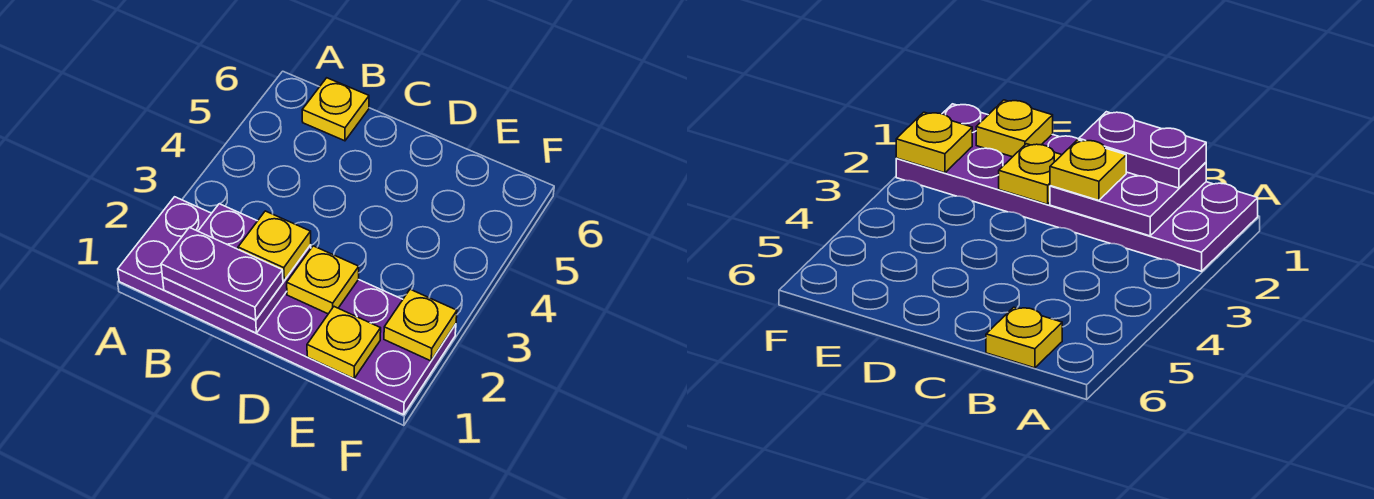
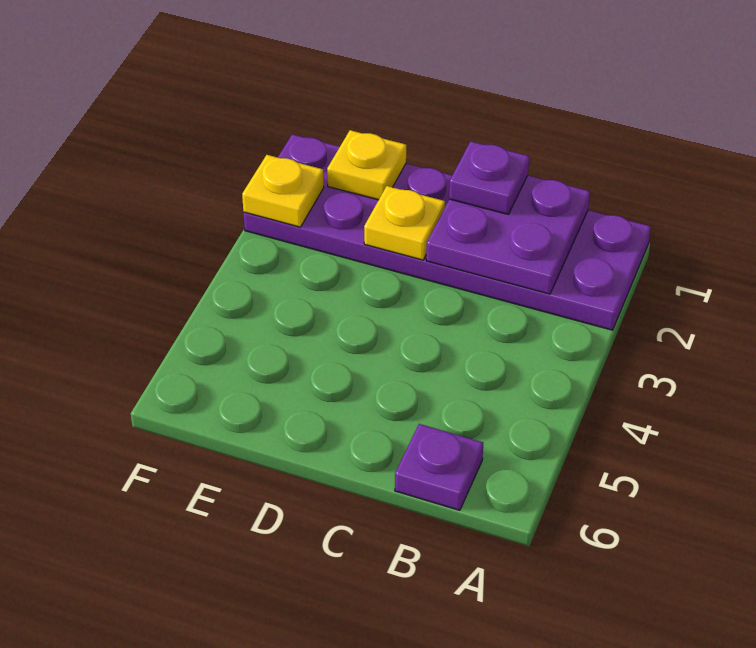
purple 1x2 plate [161,227,283,320] -> purple 1x1 plate [449,141,529,214]
yellow 1x1 plate [302,78,369,141] -> purple 1x1 plate [395,424,483,510]
yellow 1x1 plate [238,211,311,280] -> none

